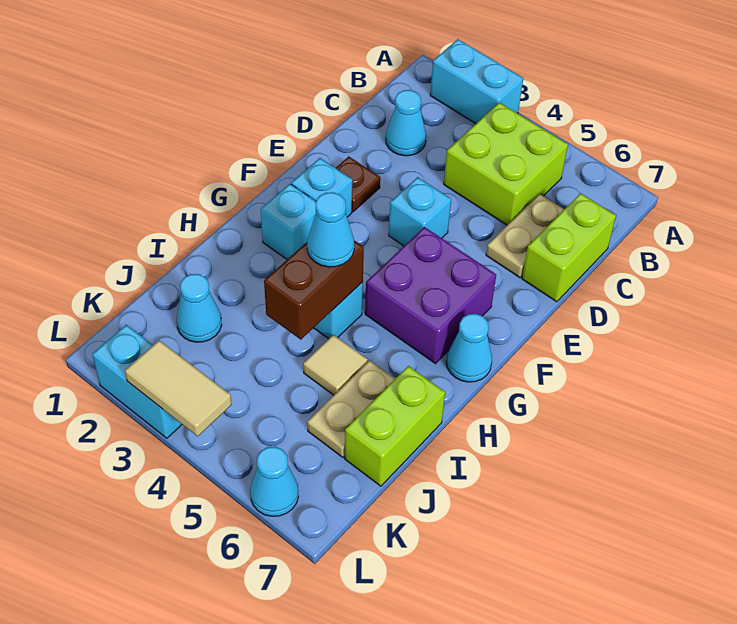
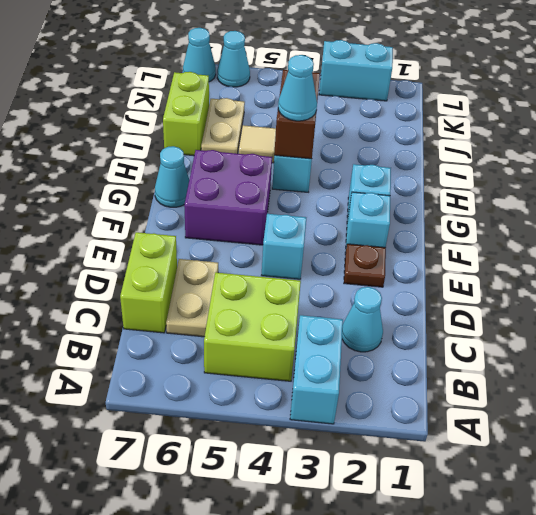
cyan 1x2 brick [430,39,523,124] -> cyan 1x2 brick turned to [290,315,343,424]
cyan 1x1 cone [177,274,222,342] -> cyan 1x1 cone moved to [183,28,216,82]
tan 1x2 tile [125,340,232,436] -> none

